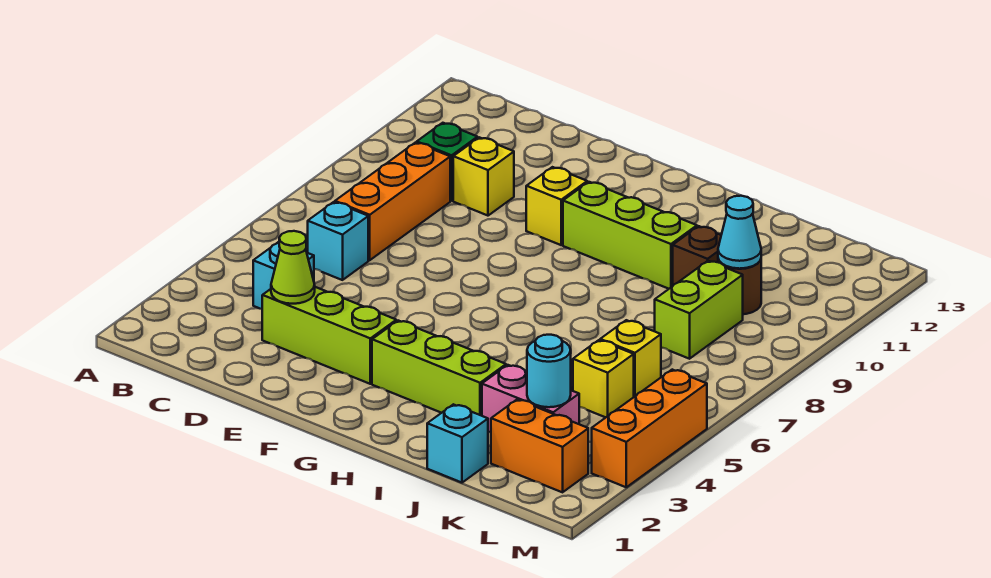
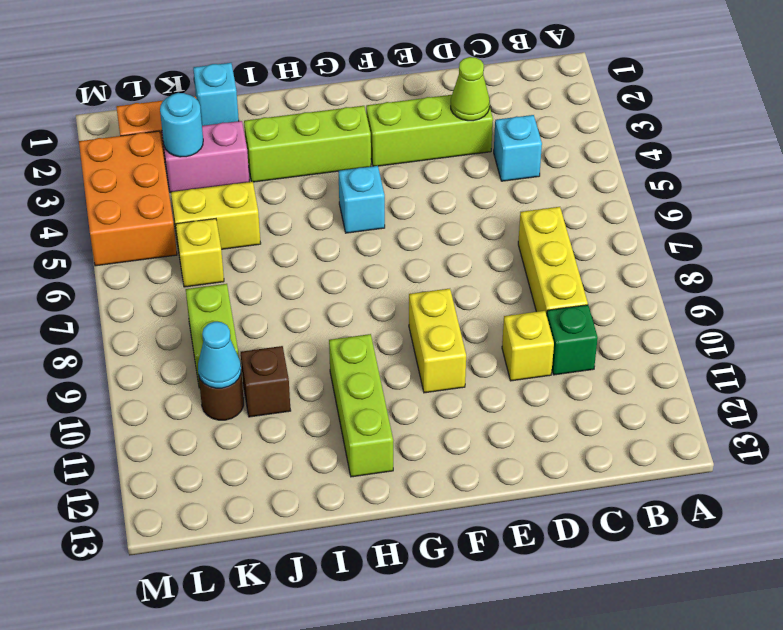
cyan 1x1 brick [308,202,368,280] -> cyan 1x1 brick moved to [338,166,385,233]
orange 1x3 brick [335,143,450,260] -> yellow 1x3 brick [518,207,588,315]
yellow 1x1 brick [526,167,587,245] -> yellow 1x2 brick [409,289,466,393]
lime 1x3 brick [563,182,697,289] -> lime 1x3 brick turned to [329,334,393,477]
yellow 1x1 brick [573,340,634,418] -> yellow 1x2 brick [171,182,261,251]
orange 1x3 brick [592,370,707,487] -> orange 2x3 brick [79,131,177,266]

